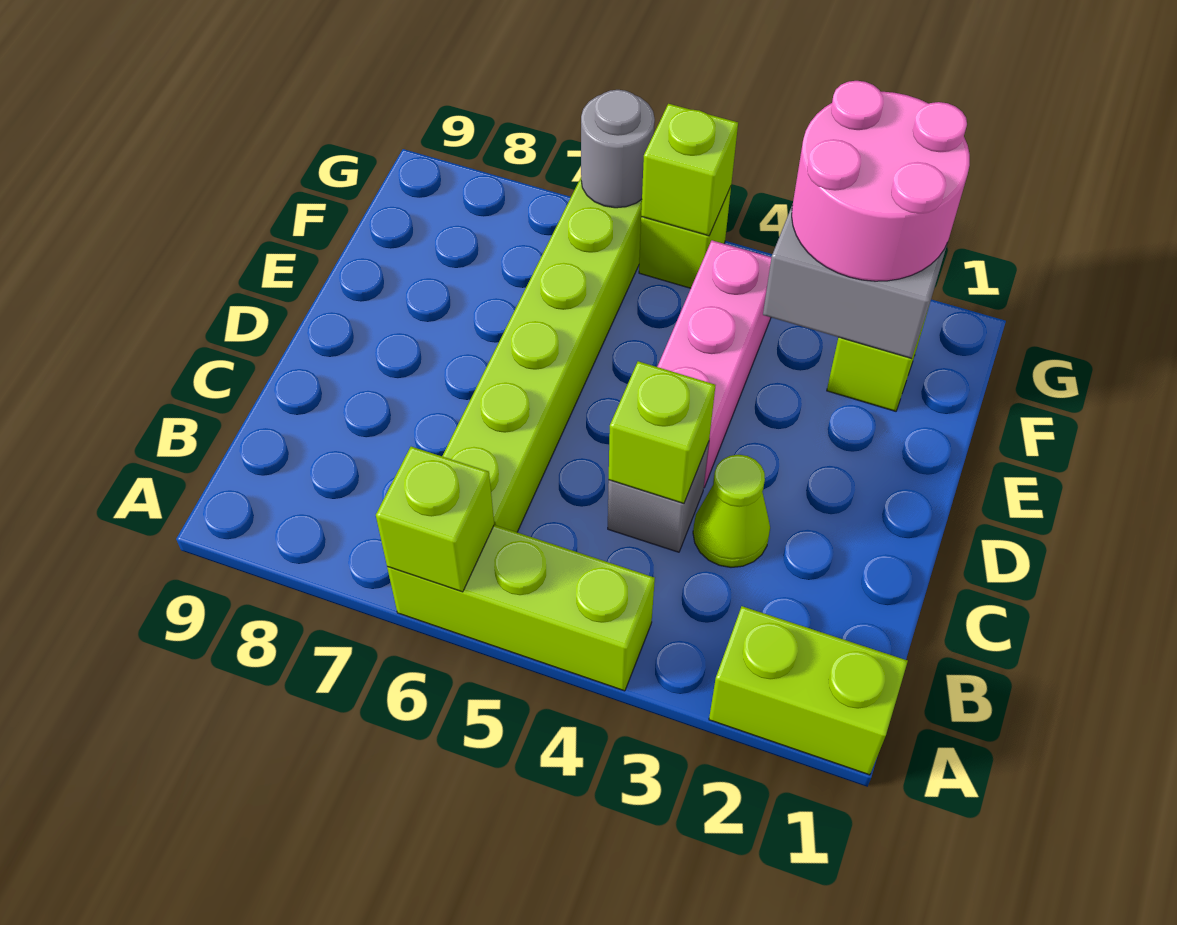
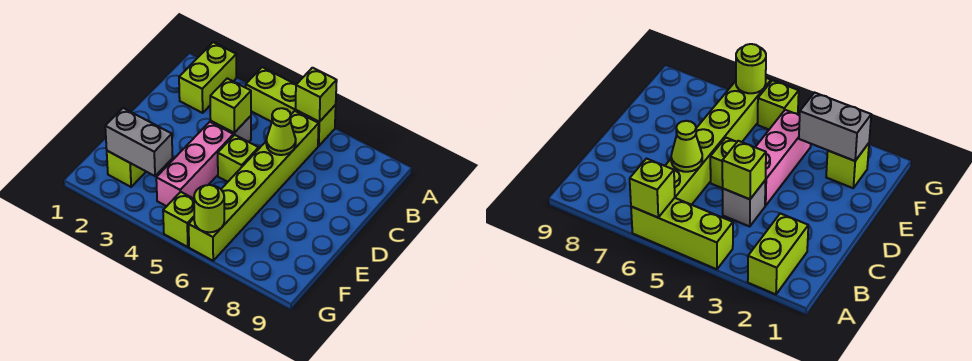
lime 1x2 brick [709,606,908,775] -> lime 1x2 brick turned to [179,42,236,113]
lime 1x1 cone [693,455,770,567] -> lime 1x1 cone moved to [266,108,296,155]
pink 2x2 round brick [792,81,970,281] -> none
lime 1x1 brick [641,104,738,236] -> lime 1x1 brick moved to [218,135,259,182]
grey 1x1 round brick [581,90,655,208] -> lime 1x1 round brick [194,185,224,232]

